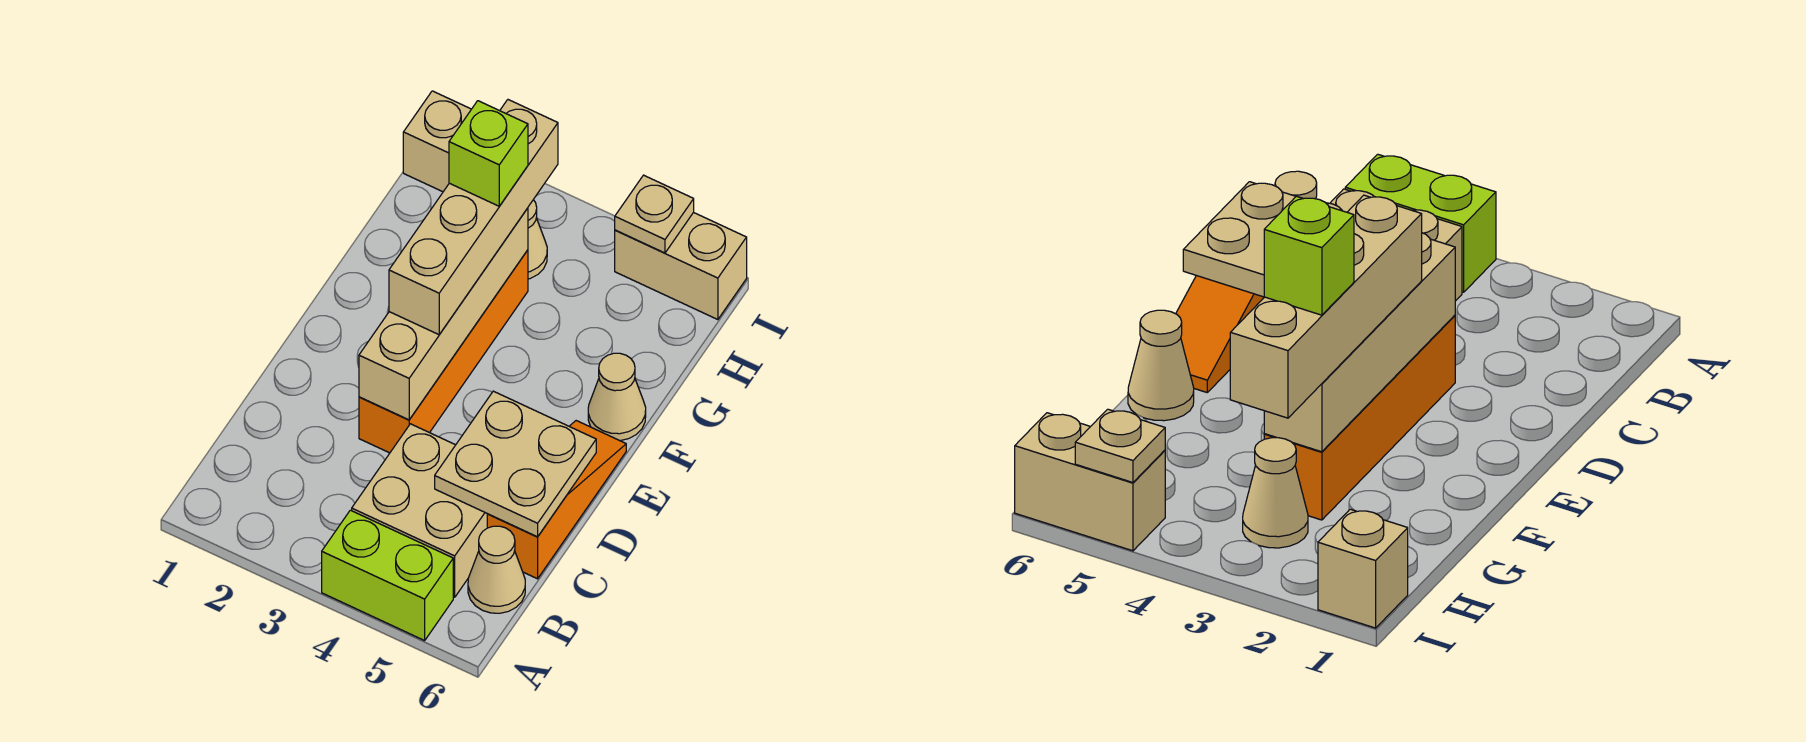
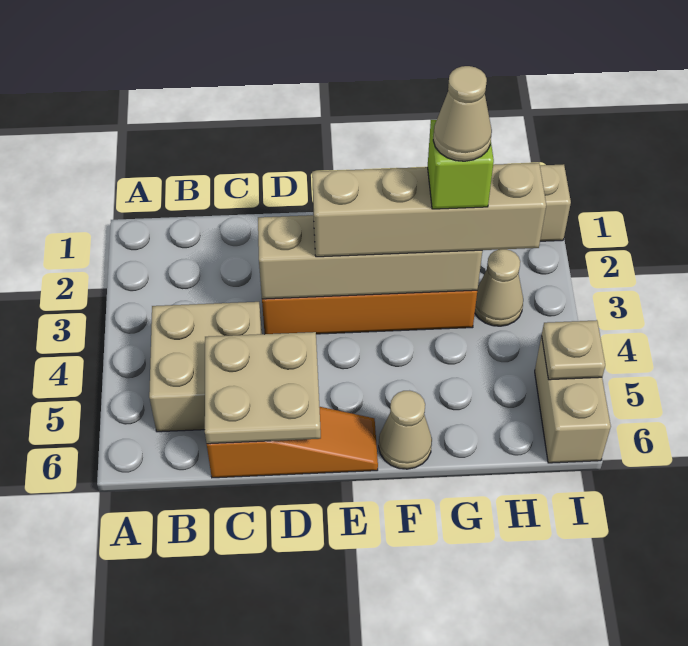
lime 1x2 brick [322,510,453,641] -> none
tan 1x1 cone [468,526,525,613] -> tan 1x1 cone moved to [433,66,492,161]

